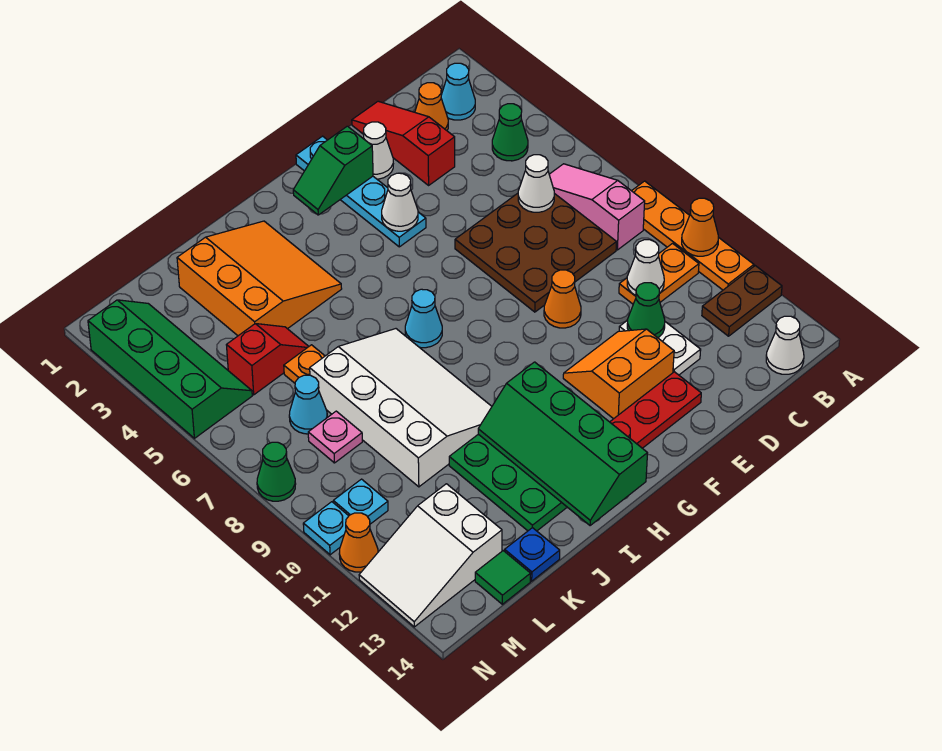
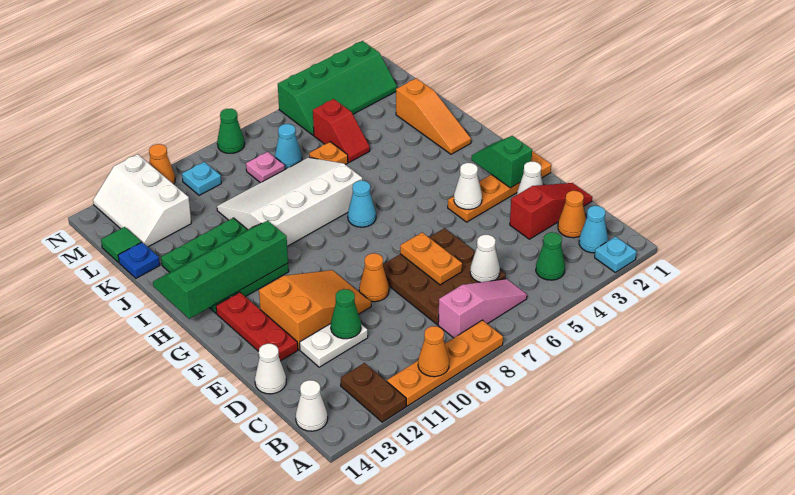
orange 1x2 plate [619,244,699,304] -> orange 1x2 plate moved to [400,232,462,285]
white 1x1 cone [627,240,664,295] -> white 1x1 cone moved to [255,344,286,394]
orange 2x2 slope [563,329,674,419] -> orange 2x3 slope [259,270,371,350]
cyan 1x4 plate [296,136,426,247] -> orange 1x4 plate [448,151,551,222]
orange 3x3 slope [177,221,342,336] -> orange 1x3 slope [396,78,471,154]
white 3x4 slope [310,329,492,487] -> white 3x4 slope turned to [217,157,362,246]
white 2x3 slope [359,484,502,627] -> white 2x3 slope turned to [93,154,191,247]
cyan 1x1 plate [303,502,348,555] -> cyan 1x1 plate moved to [595,236,637,272]

